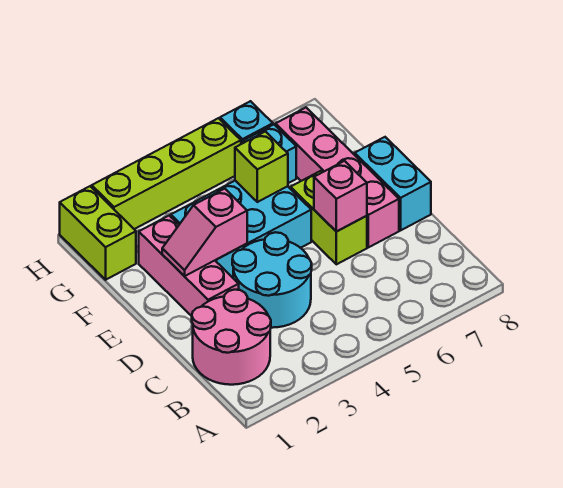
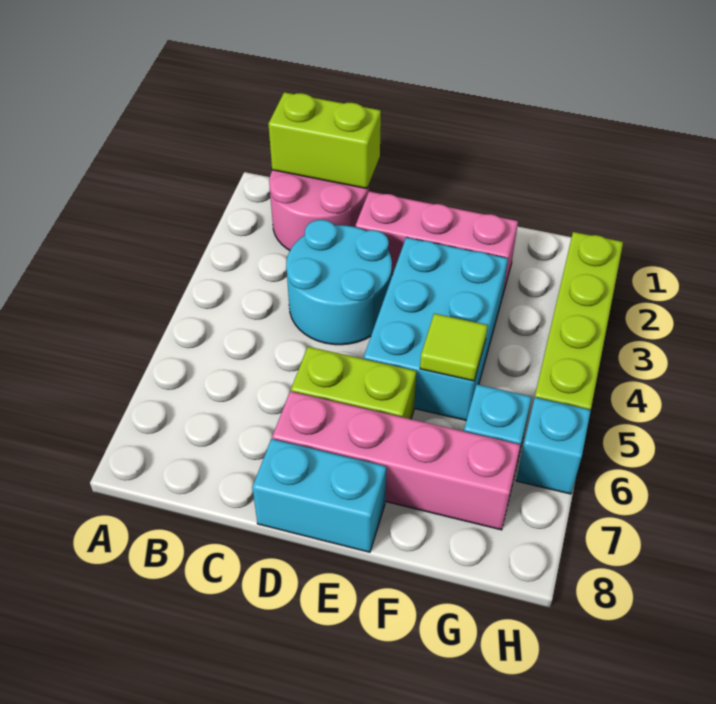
pink 1x1 brick [314,161,367,232] -> none
pink 1x2 slope [162,189,247,276] -> none
lime 1x1 brick [235,132,288,202] -> lime 1x1 tile [420,313,488,381]
lime 1x2 brick [60,186,136,280] -> lime 1x2 brick moved to [269,92,381,189]

